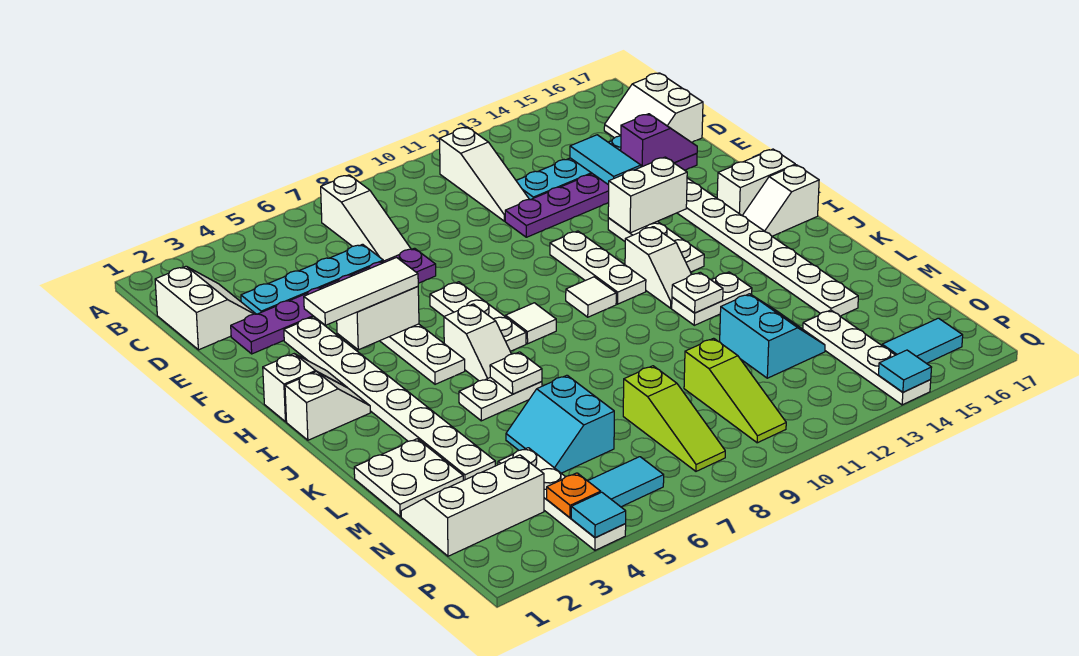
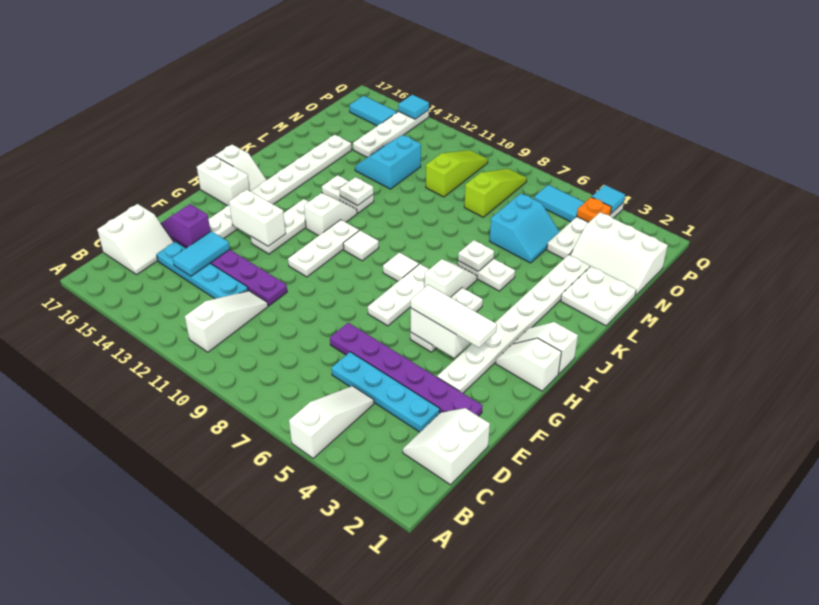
white 1x3 slope [321,175,411,261] -> white 1x3 slope moved to [289,386,374,458]

